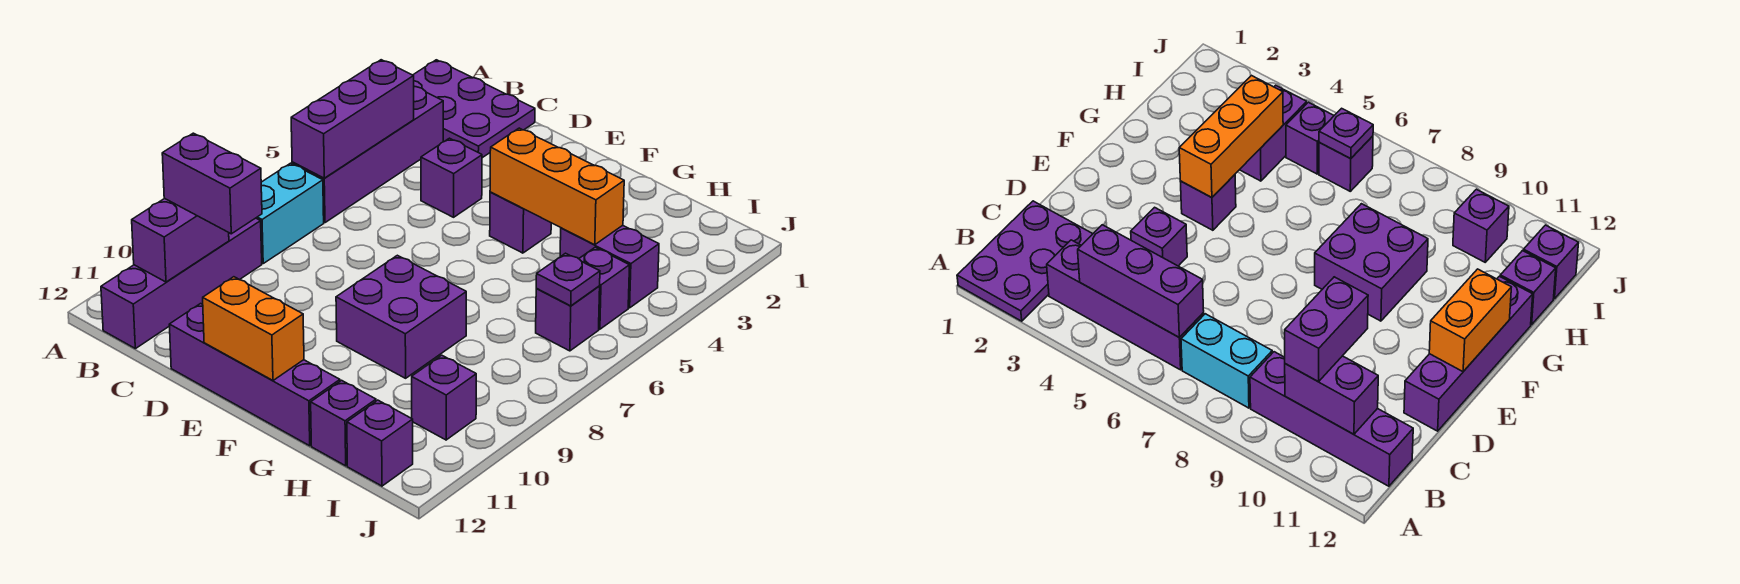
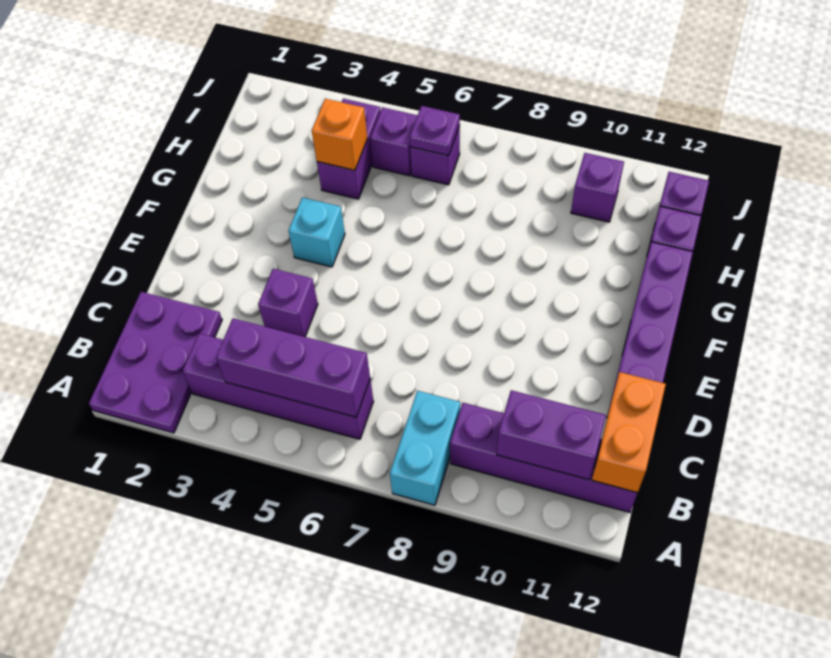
cyan 1x2 brick [257,163,324,263] -> cyan 1x2 brick turned to [390,391,460,505]
purple 1x2 brick [162,133,262,234] -> none
orange 1x2 brick [203,277,304,380] -> orange 1x2 brick moved to [592,372,666,493]
purple 1x1 brick [490,192,551,253] -> cyan 1x1 brick [289,197,345,267]
orange 1x3 brick [490,128,624,245] -> orange 1x1 brick [312,99,367,170]
purple 2x2 brick [336,255,466,378] -> none

